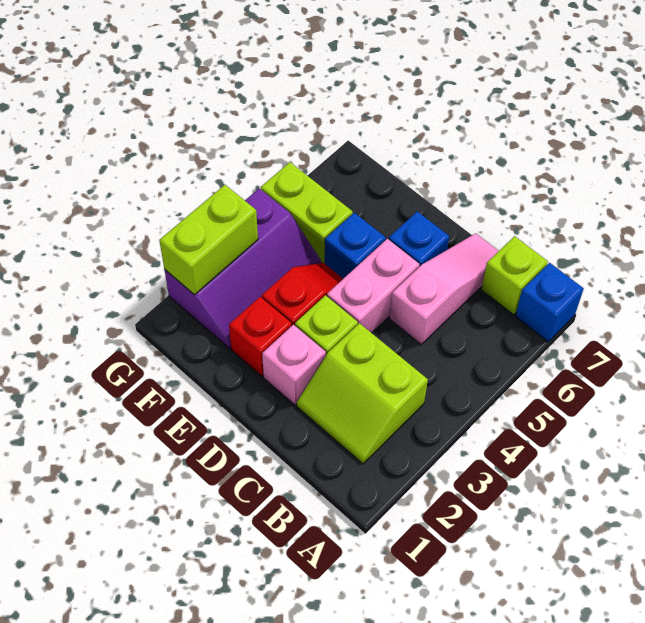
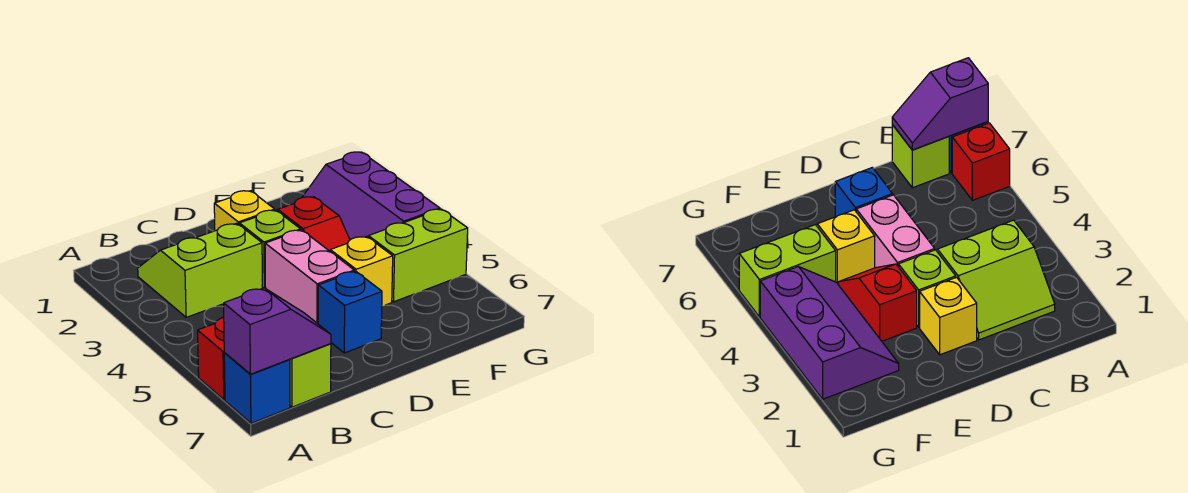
none -> purple 1x2 slope [224,288,331,374]
pink 1x3 slope [390,233,498,344] -> none
pink 1x1 brick [262,325,326,405] -> yellow 1x1 brick [214,191,275,231]
red 1x1 brick [229,297,292,377] -> red 1x1 brick moved to [198,317,225,400]
blue 1x1 brick [325,213,386,279] -> yellow 1x1 brick [330,236,393,306]
lime 1x2 brick [159,185,258,295] -> none

